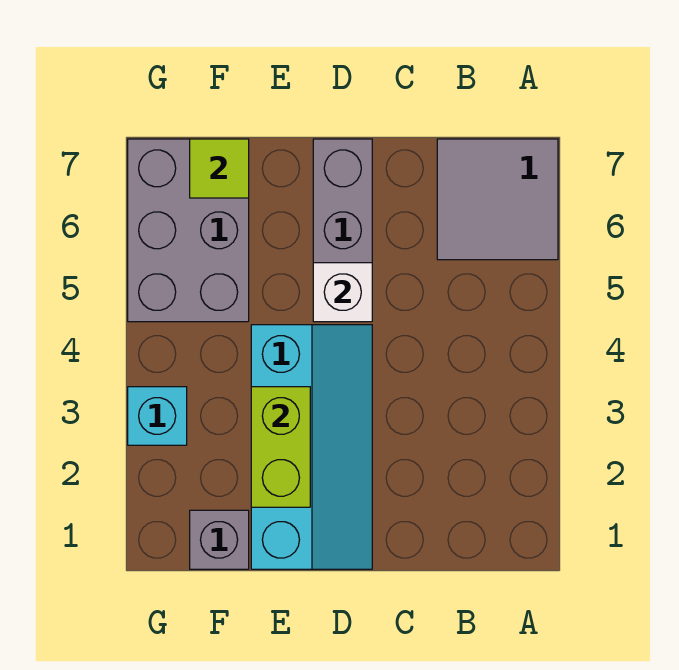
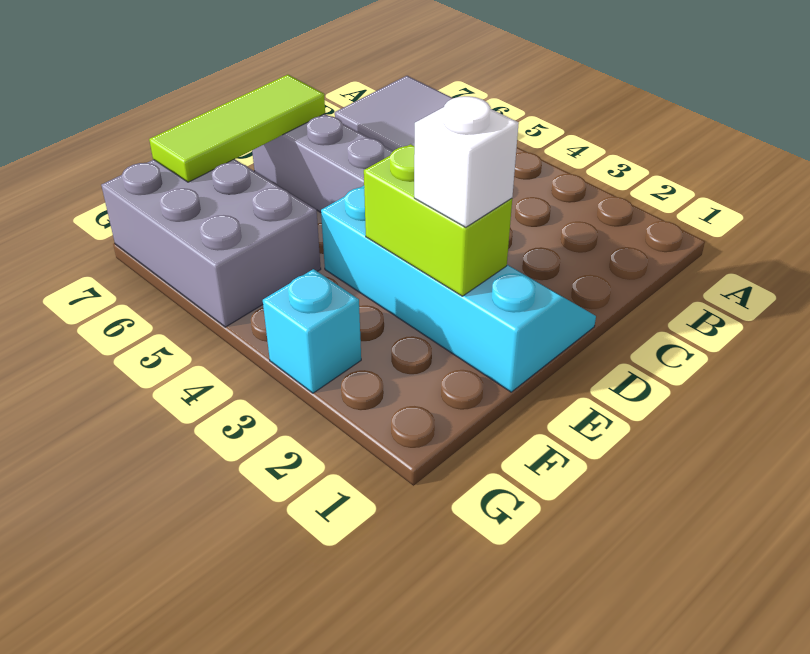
white 1x1 brick [313,263,372,322] -> white 1x1 brick moved to [414,96,519,227]
grey 1x1 brick [190,510,249,569] -> none
lime 1x1 tile [190,139,249,198] -> lime 1x3 tile [149,75,325,182]

